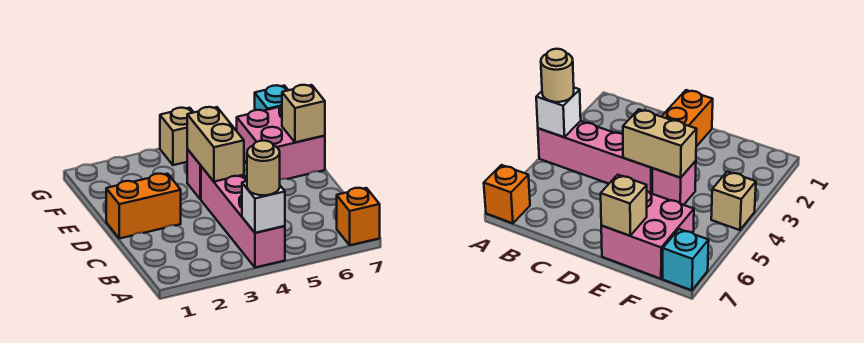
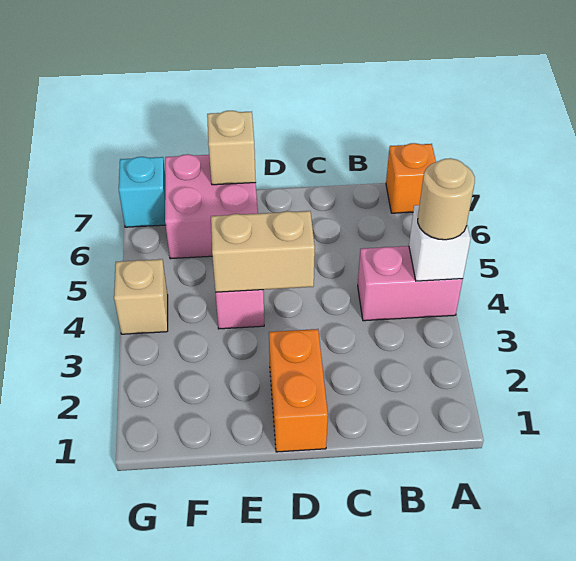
pink 1x4 brick [201,166,285,268] -> pink 1x2 brick [358,246,463,321]

